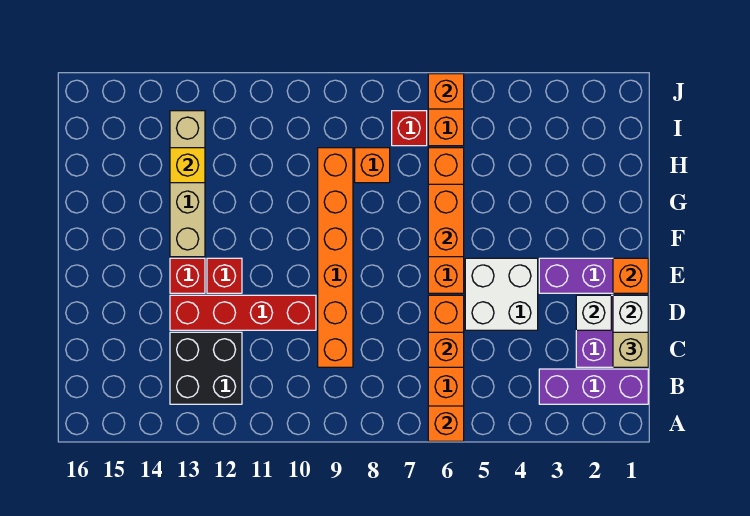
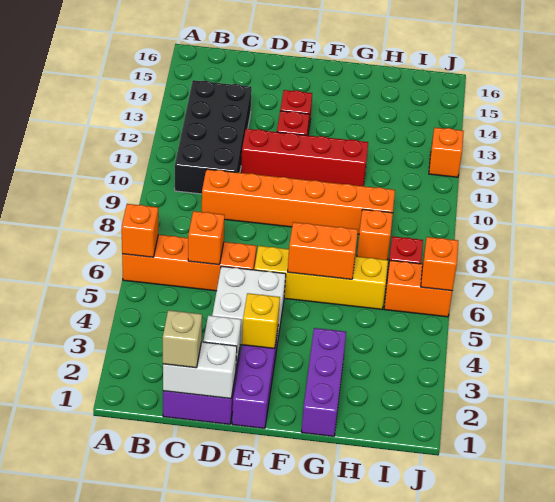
purple 1x3 brick [539,369,648,404] -> purple 1x3 brick moved to [301,328,346,436]
black 2x2 brick [170,332,242,404] -> black 2x4 brick [175,80,252,194]
red 1x4 brick [170,295,316,330] -> red 1x4 brick turned to [241,129,368,186]
orange 1x1 brick [613,258,648,293] -> orange 1x1 brick moved to [429,128,464,177]
orange 1x4 brick [428,148,464,293] -> yellow 1x4 brick [254,246,388,309]
tan 1x4 brick [170,111,205,257] -> none
yellow 1x1 brick [170,148,205,183] -> yellow 1x1 brick moved to [242,293,280,349]

